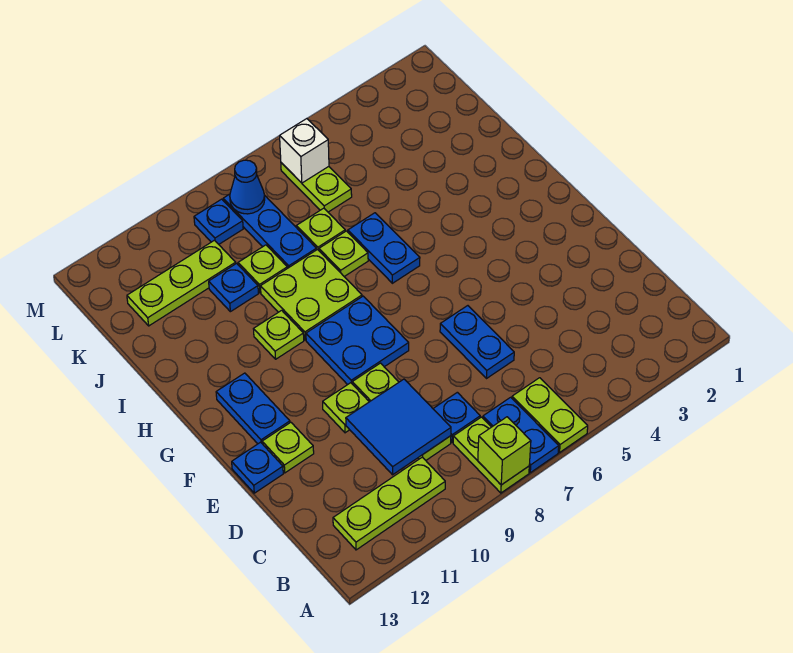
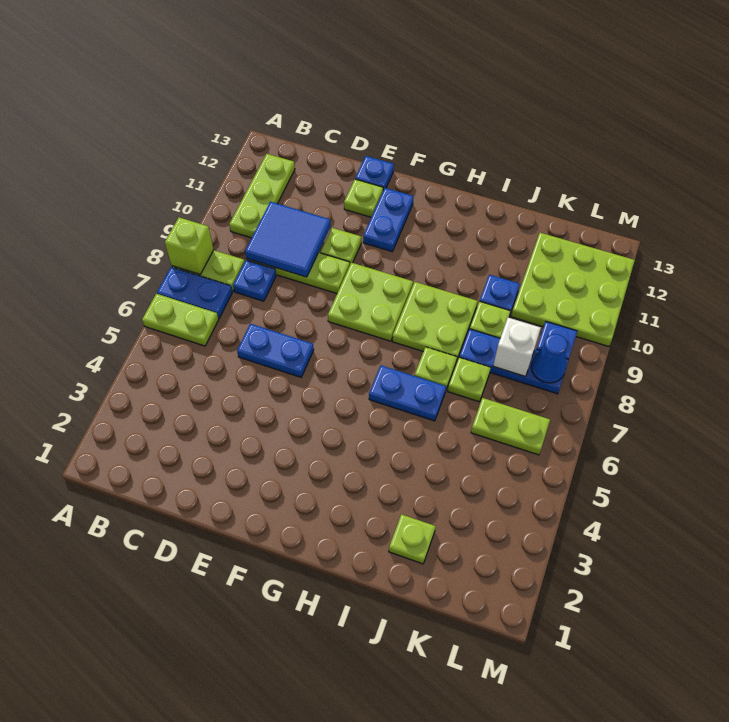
blue 2x2 plate [306,296,409,385] -> lime 2x2 plate [328,263,413,341]
blue 1x2 plate [216,373,290,444] -> blue 1x2 plate turned to [363,188,414,251]
lime 1x1 plate [254,310,304,359] -> lime 1x1 plate moved to [389,514,436,564]
lime 1x3 plate [127,240,236,326] -> lime 3x3 plate [511,233,635,347]
white 1x1 brick [280,119,329,183] -> white 1x1 brick moved to [493,318,541,376]

